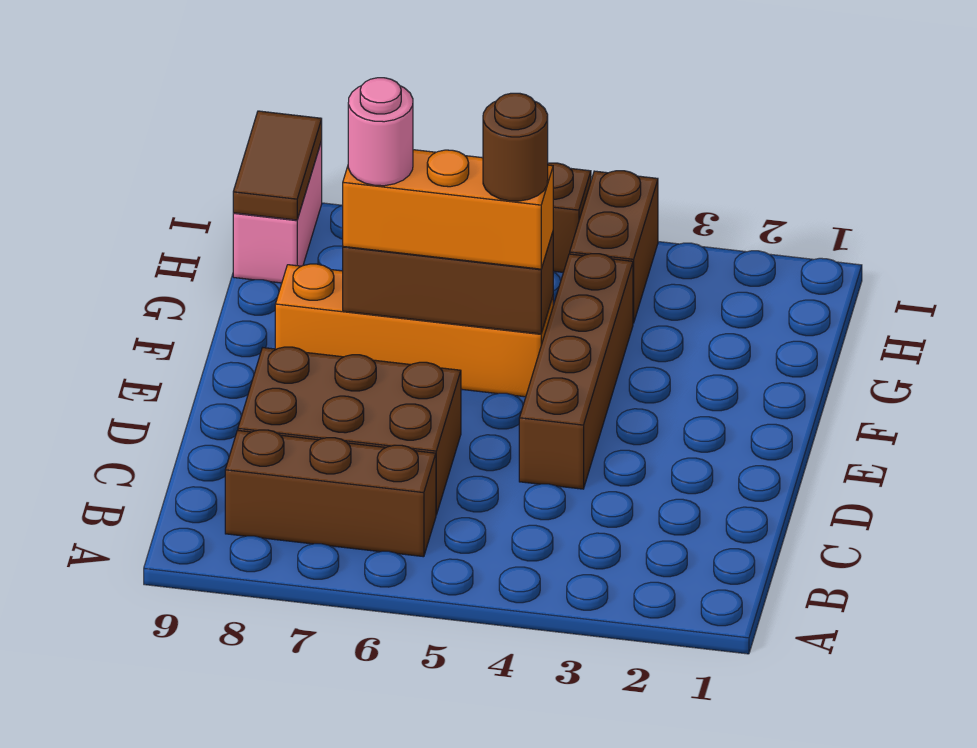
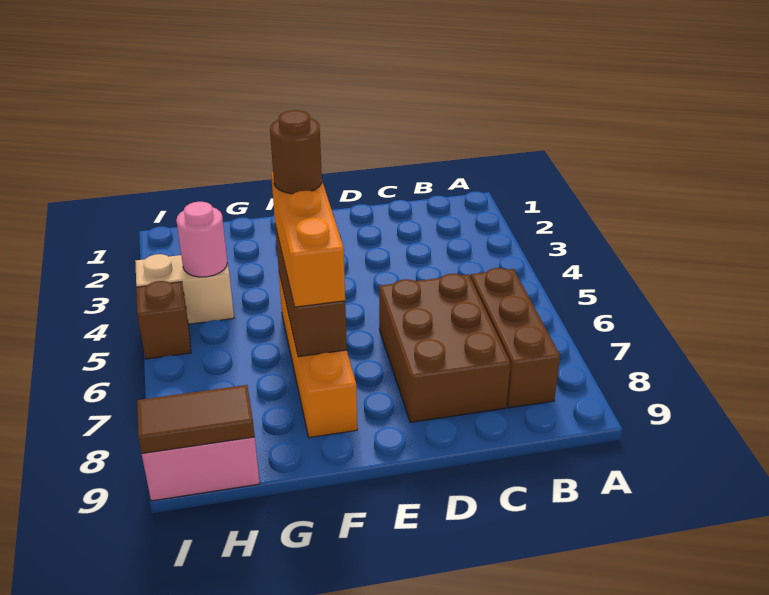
brown 1x4 brick [519,254,633,489] -> none
pink 1x1 round brick [348,78,413,186] -> pink 1x1 round brick moved to [176,202,227,277]
brown 1x2 brick [570,171,658,323] -> tan 1x2 brick [135,254,234,324]

